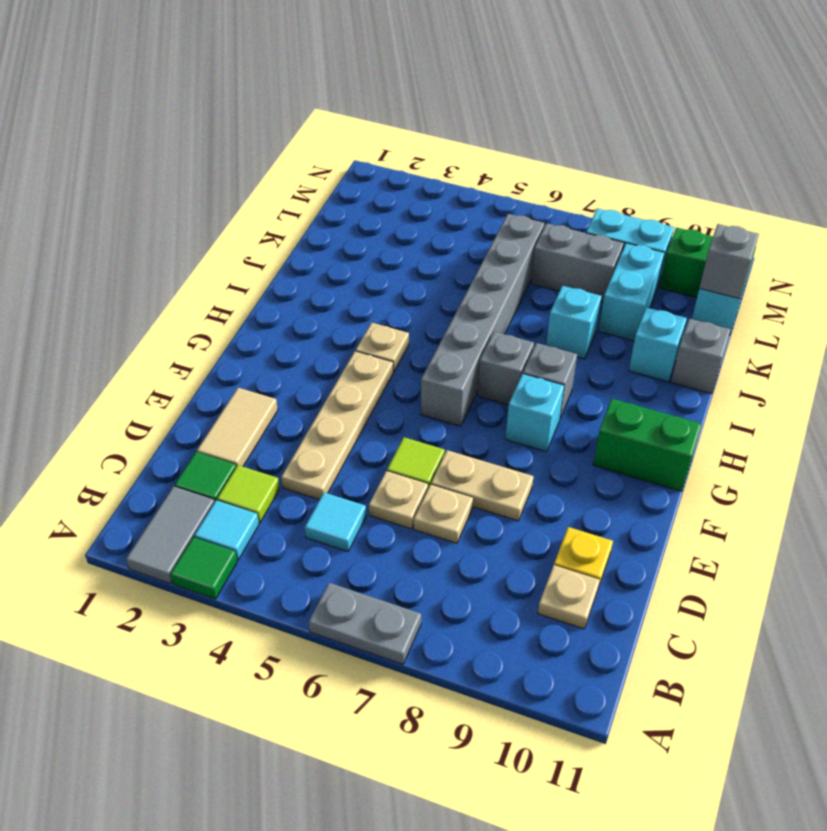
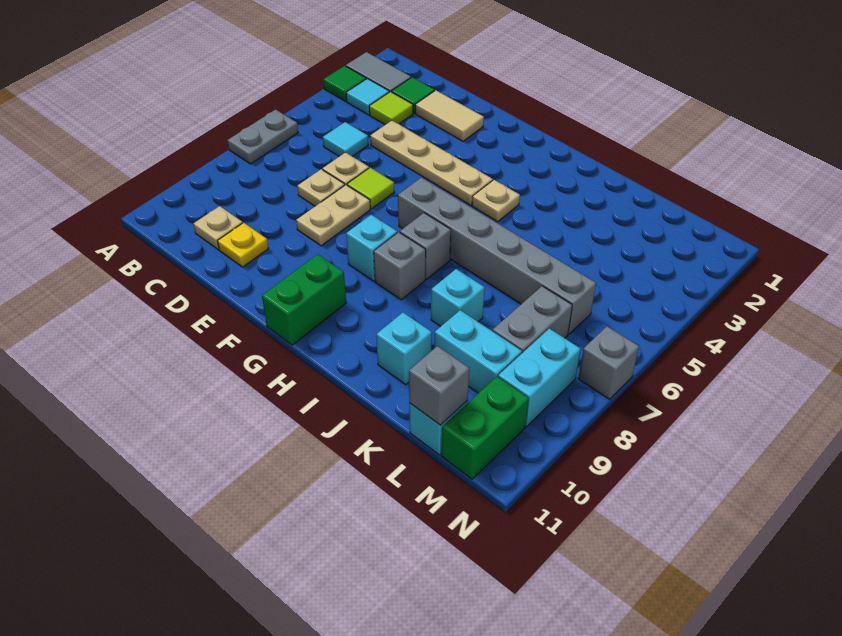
grey 1x1 brick [671,319,731,394] -> grey 1x1 brick moved to [578,326,639,399]

